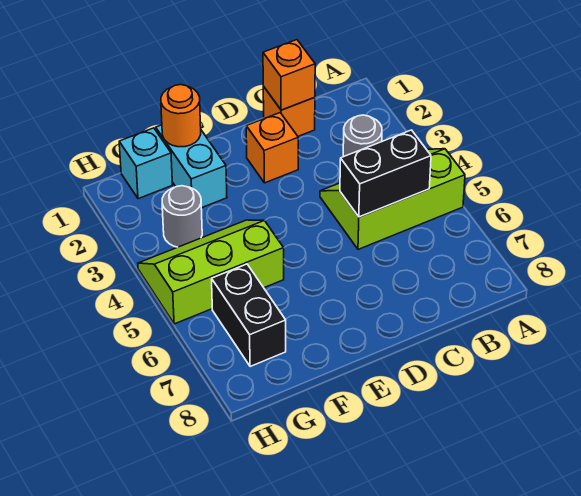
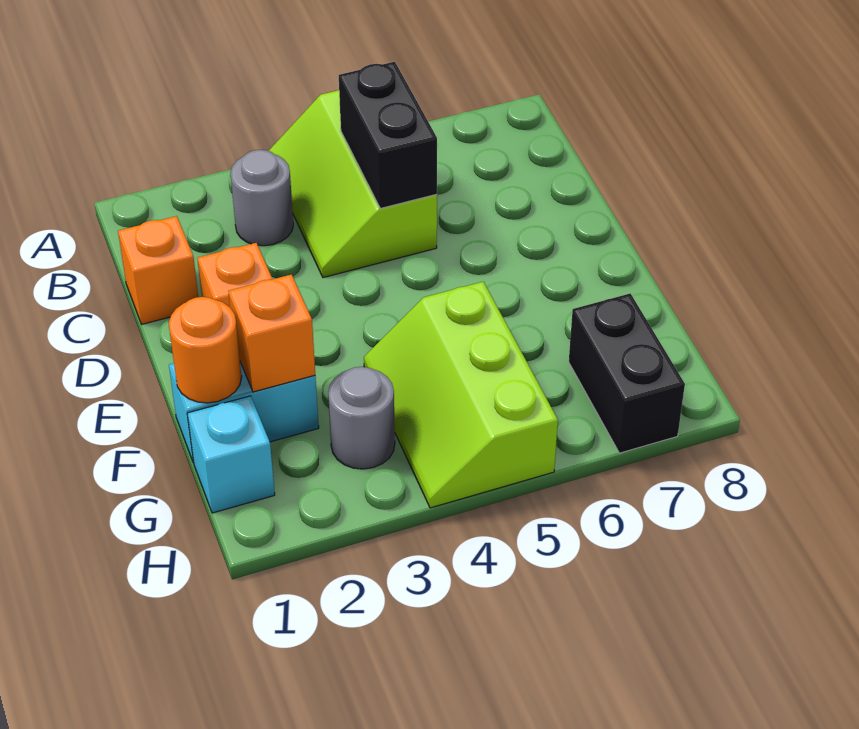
orange 1x1 brick [263,40,315,110] -> orange 1x1 brick moved to [229,275,315,392]
black 1x2 brick [212,264,286,367] -> black 1x2 brick turned to [569,293,685,453]

